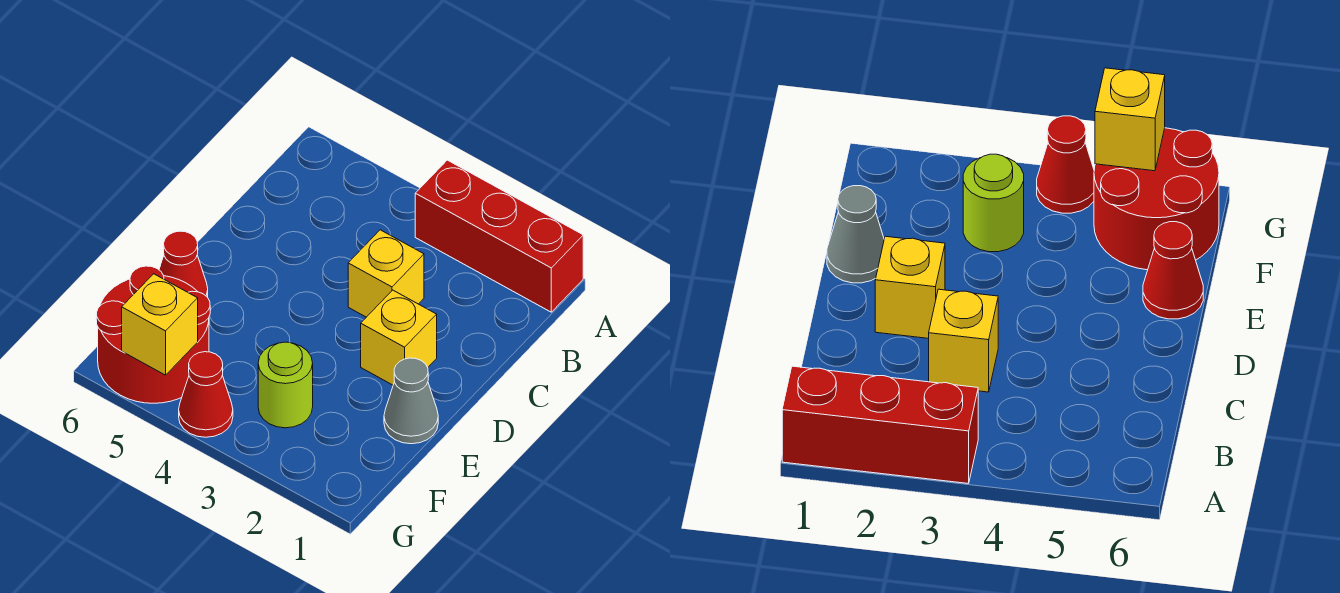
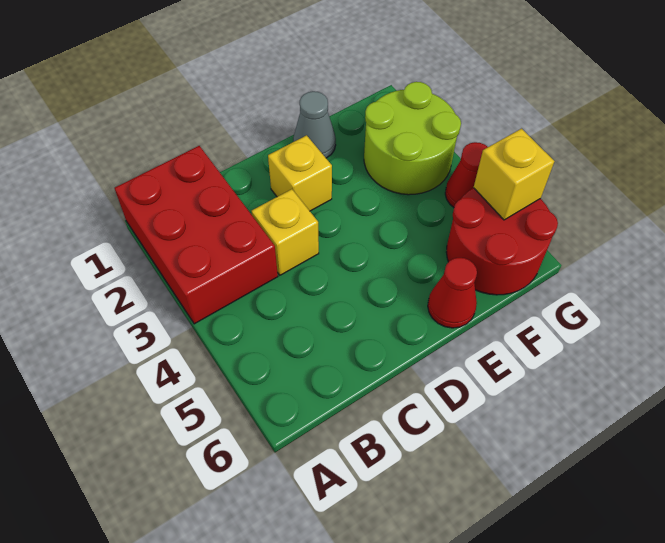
red 1x3 brick [415,160,583,312] -> red 2x3 brick [115,146,278,324]
lime 1x1 round brick [258,342,313,428] -> lime 2x2 round brick [364,82,461,195]

